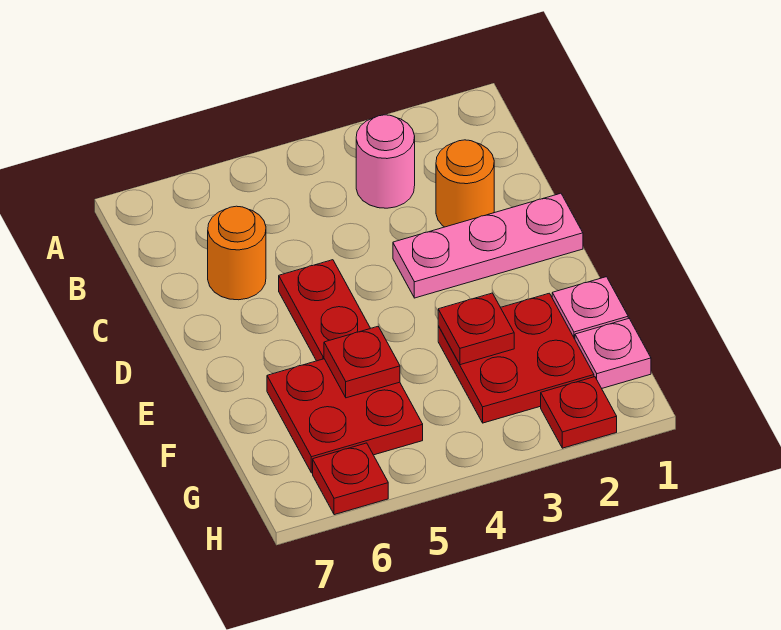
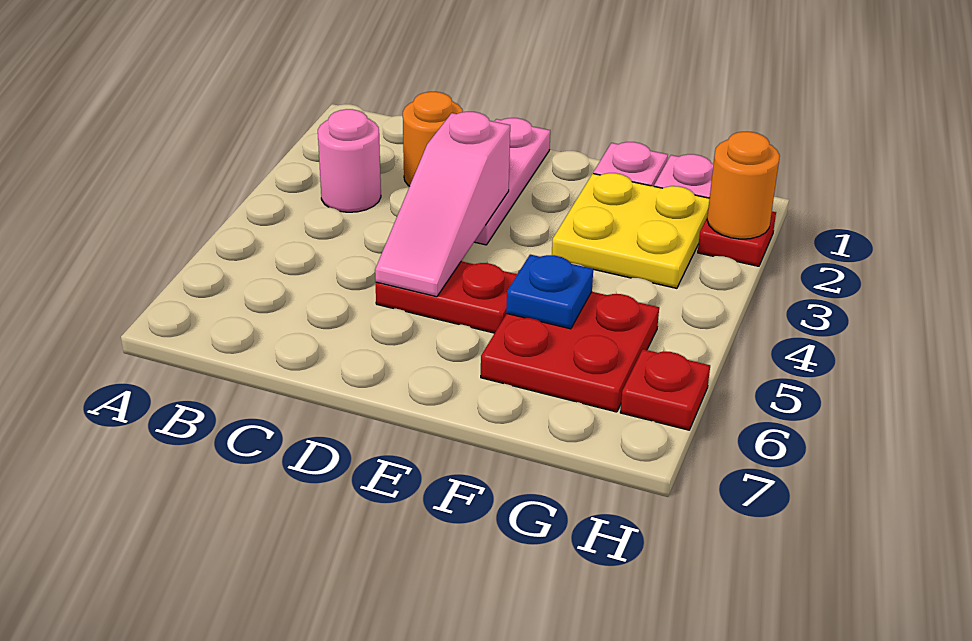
orange 1x1 round brick [208,206,266,300] -> orange 1x1 round brick moved to [707,132,780,239]
none -> pink 1x3 slope [375,112,510,297]
red 2x2 plate [438,293,594,423] -> yellow 2x2 plate [552,173,710,288]
red 1x1 plate [438,293,514,365] -> none
red 1x1 plate [324,326,400,398] -> blue 1x1 plate [506,255,593,329]

